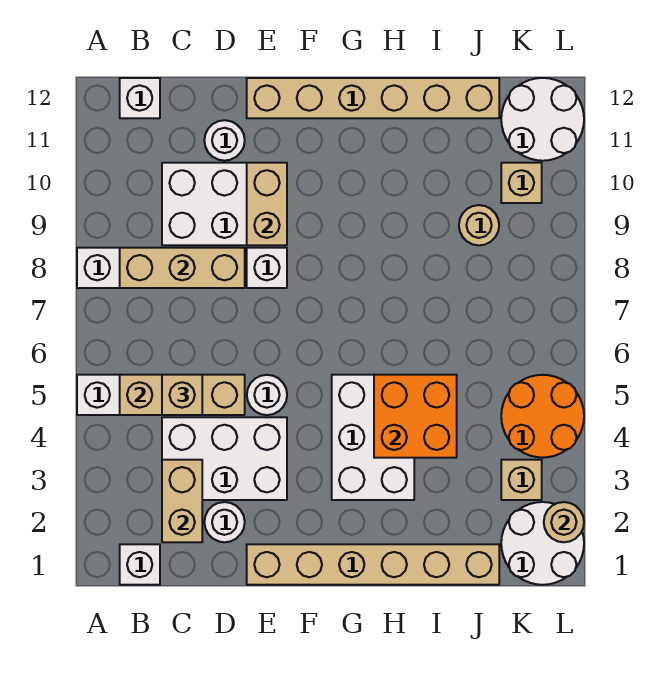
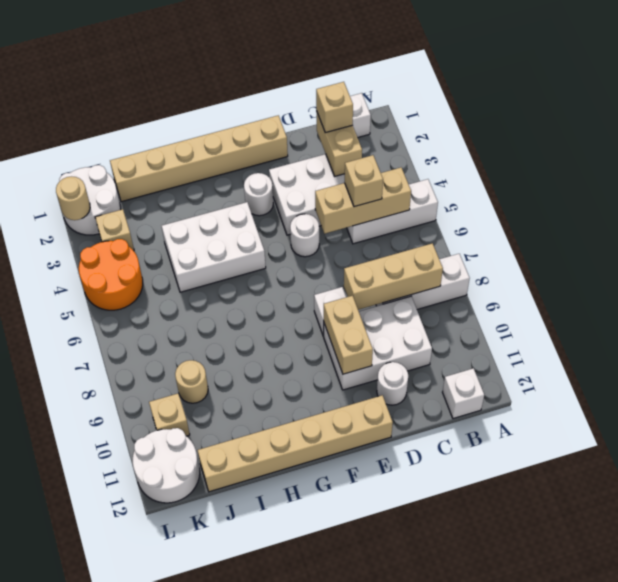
none -> tan 1x1 brick [316,82,353,133]
white 1x1 round brick [204,502,245,542] -> white 1x1 round brick moved to [244,173,273,216]
white 2x3 brick [332,375,414,500] -> white 2x3 brick turned to [162,202,266,292]
orange 2x2 brick [374,375,457,458] -> none

